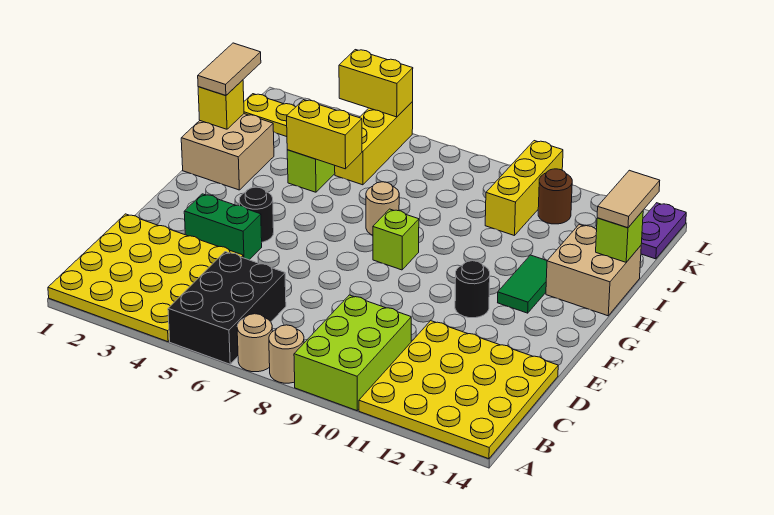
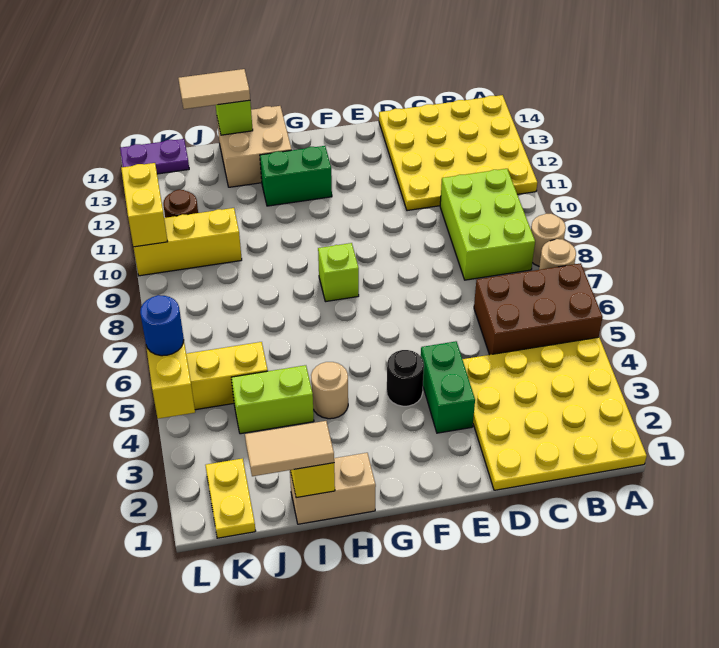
black 2x3 brick [168,252,286,364] -> brown 2x3 brick [474,263,603,355]
lime 2x3 brick [294,295,411,411] -> lime 2x3 brick turned to [440,169,535,280]
black 1x1 round brick [455,261,490,318] -> none
green 1x2 tile [498,255,547,313] -> green 1x2 brick [260,146,332,206]
tan 2x2 brick [181,114,274,190] -> tan 1x2 brick [290,453,376,524]
tan 1x1 round brick [366,182,399,235] -> tan 1x1 round brick moved to [311,362,348,419]
yellow 1x2 brick [287,100,362,169] -> yellow 1x2 brick moved to [121,163,168,247]
none -> blue 1x1 round brick [140,295,184,356]

